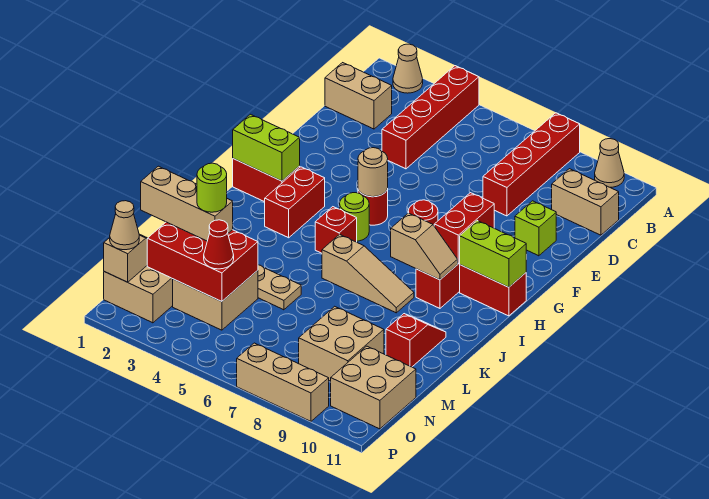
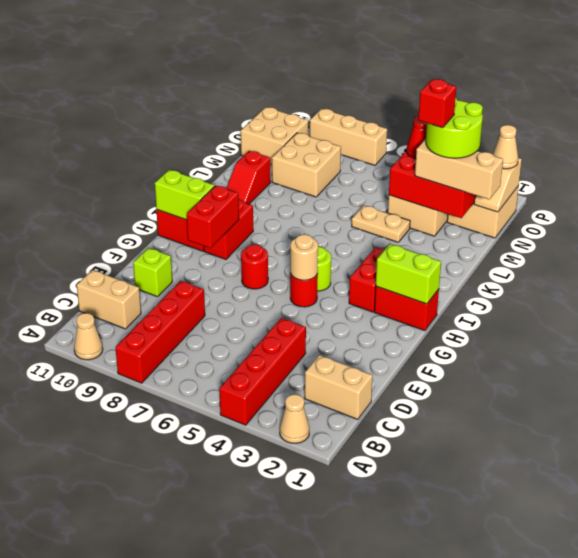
red 1x1 brick [315,207,357,253] -> red 1x1 brick moved to [418,79,456,128]
tan 1x2 slope [391,213,458,280] -> none
tan 1x3 slope [322,234,414,313] -> none
lime 1x1 round brick [197,163,227,212] -> lime 2x2 round brick [426,98,483,158]

